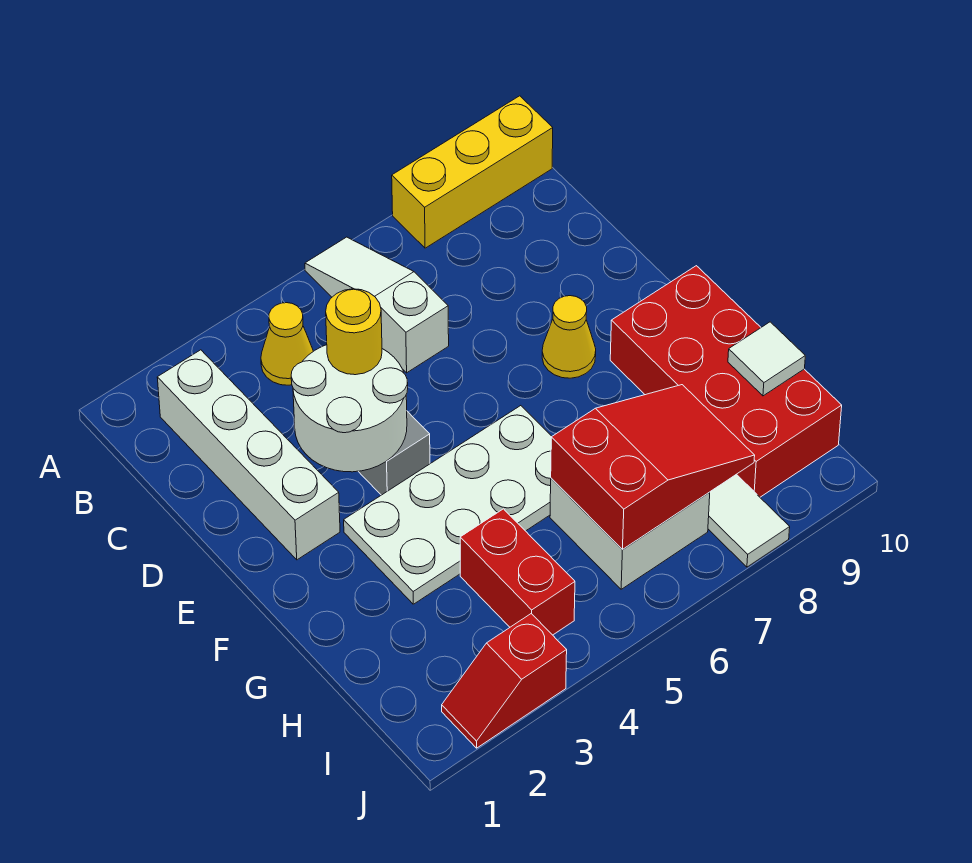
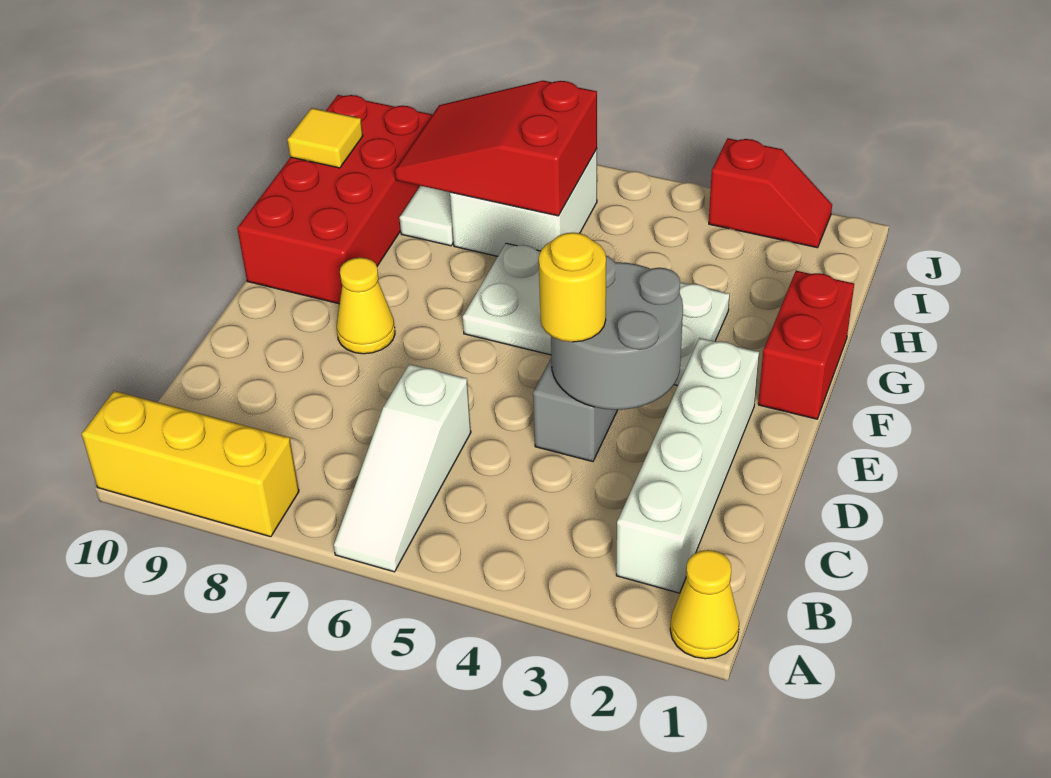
yellow 1x1 cone [261,303,313,385] -> yellow 1x1 cone moved to [670,550,739,659]
white 2x2 round brick [291,345,408,472] -> grey 2x2 round brick [551,256,683,410]
red 1x2 brick [460,509,575,635] -> red 1x2 brick moved to [758,271,854,419]
white 1x1 tile [728,322,805,396] -> yellow 1x1 tile [287,108,363,168]

